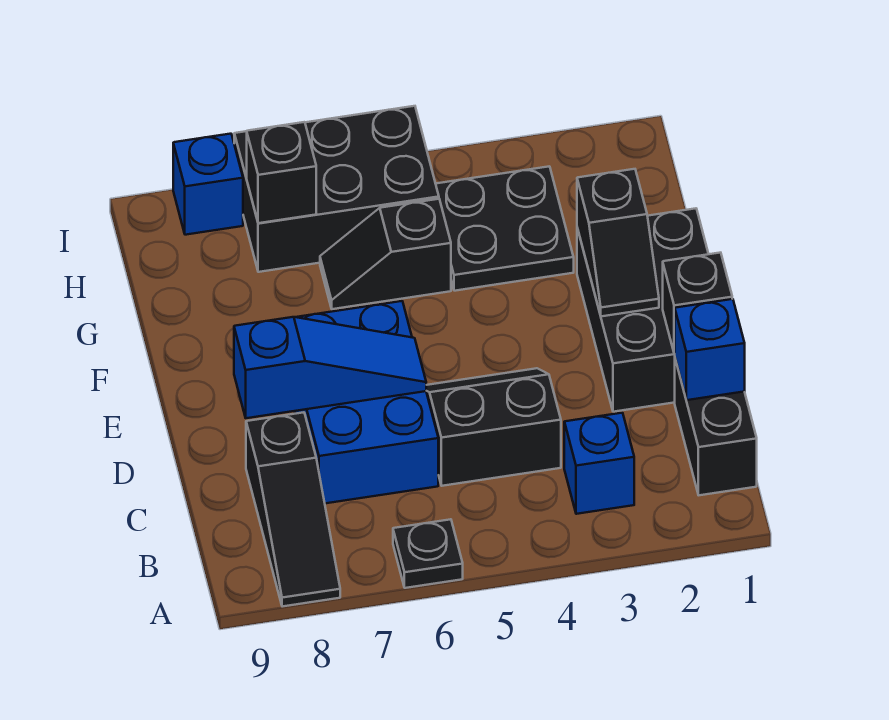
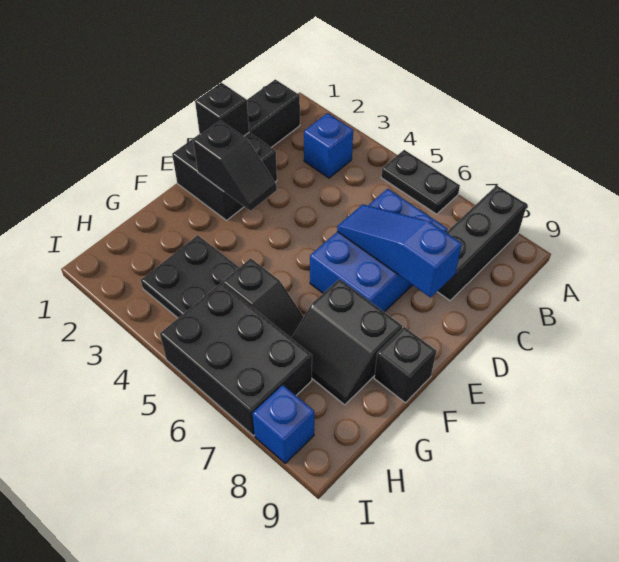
black 1x1 plate [393,519,463,588] -> black 1x2 plate [381,150,460,214]
black 1x3 slope [246,412,340,607] -> black 1x3 brick [437,185,527,301]
blue 1x1 brick [675,299,745,400] -> none
black 2x2 slope [426,368,561,486] -> black 2x2 slope moved to [291,279,402,405]
black 2x3 brick [577,208,708,412] -> black 2x2 brick [172,133,277,220]
black 1x2 slope [577,169,659,316] -> black 1x2 slope turned to [193,120,277,211]
black 1x1 brick [247,122,316,223] -> black 1x1 brick moved to [374,327,436,403]

